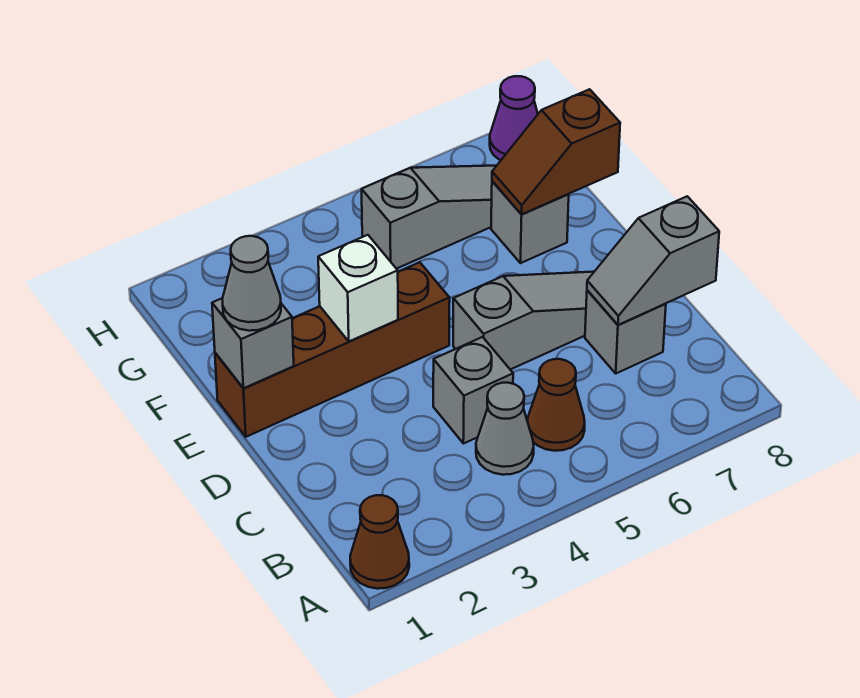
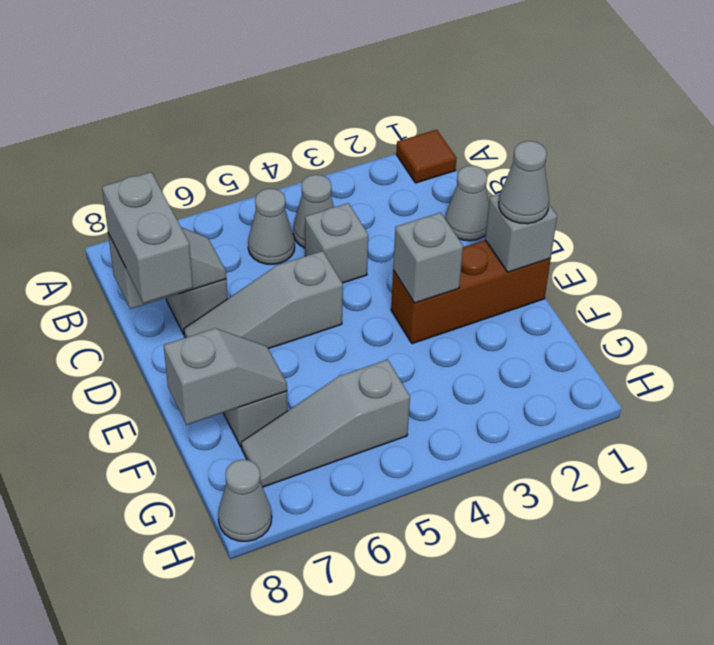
brown 1x1 cone [350,495,409,589] -> brown 1x1 tile [396,130,457,183]
brown 1x1 cone [527,359,585,451] -> grey 1x1 cone [248,189,295,264]
none -> grey 1x1 cone [445,166,489,241]
none -> grey 1x2 brick [102,172,193,303]
brown 1x4 brick [215,262,450,437] -> brown 1x3 brick [391,240,551,344]
white 1x1 brick [318,235,398,341] -> grey 1x1 brick [393,212,463,303]
brown 1x2 slope [492,89,620,214] -> grey 1x2 slope [164,328,287,425]
purple 1x1 cone [490,76,538,160] -> grey 1x1 cone [218,460,272,541]

